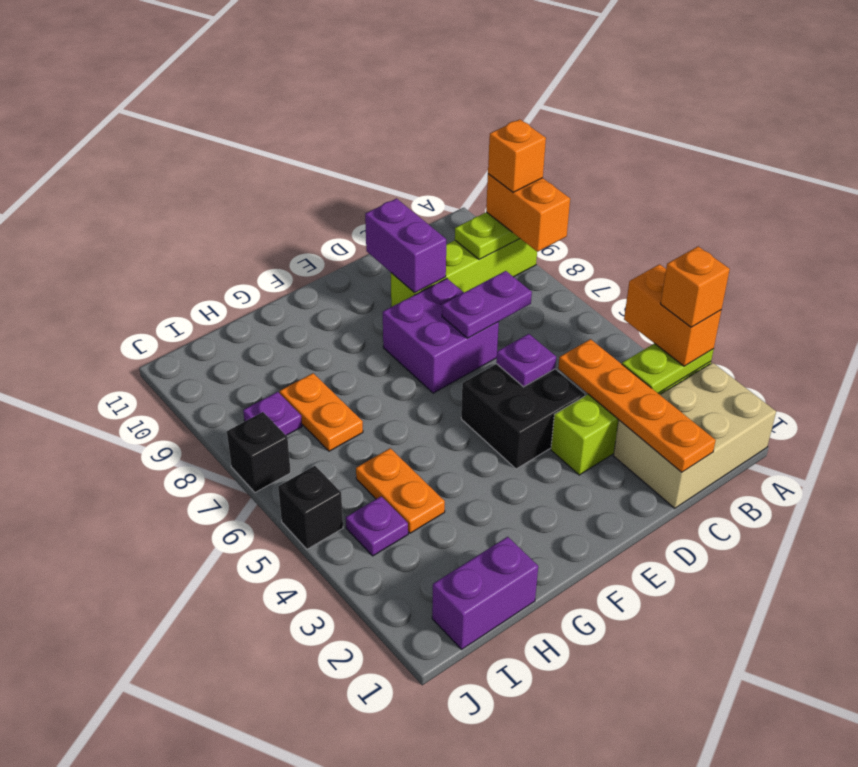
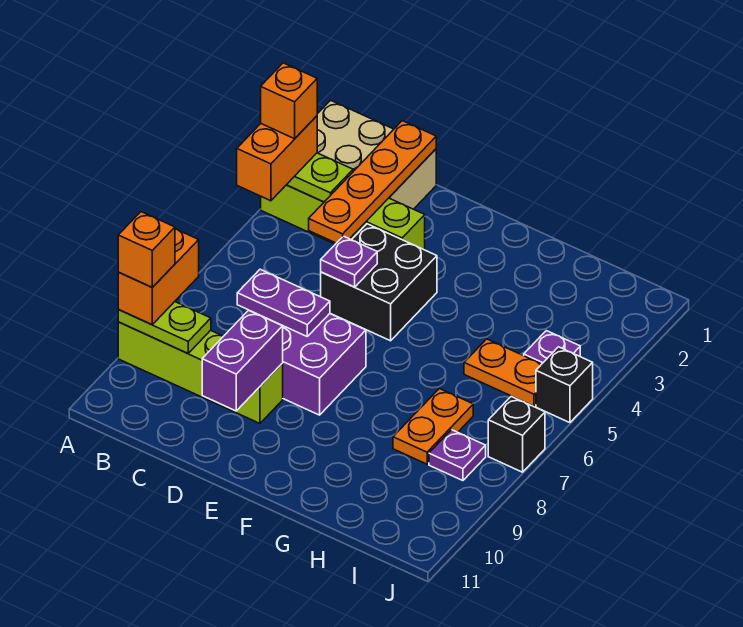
purple 1x2 brick [432,537,538,649] -> none
orange 1x2 plate [356,448,445,533] -> orange 1x2 plate turned to [464,339,541,406]

